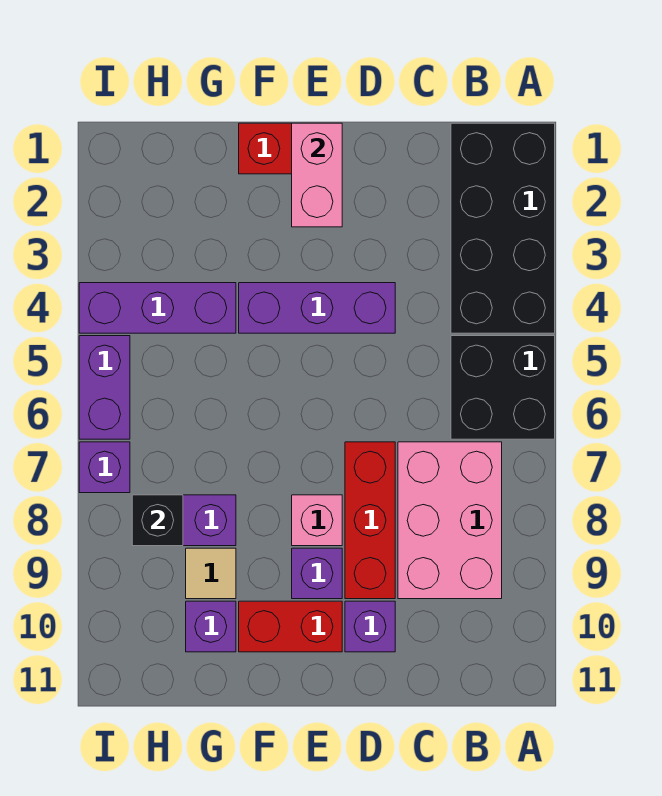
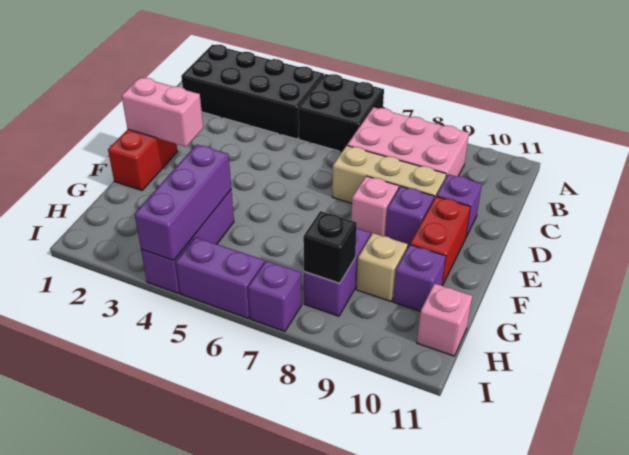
purple 1x3 brick [239,283,395,333] -> purple 1x3 brick moved to [134,144,231,261]
red 1x3 brick [345,442,395,599] -> tan 1x3 brick [332,146,446,203]
tan 1x1 tile [186,548,236,599] -> tan 1x1 brick [356,233,408,301]
none -> pink 1x1 brick [417,284,472,356]

